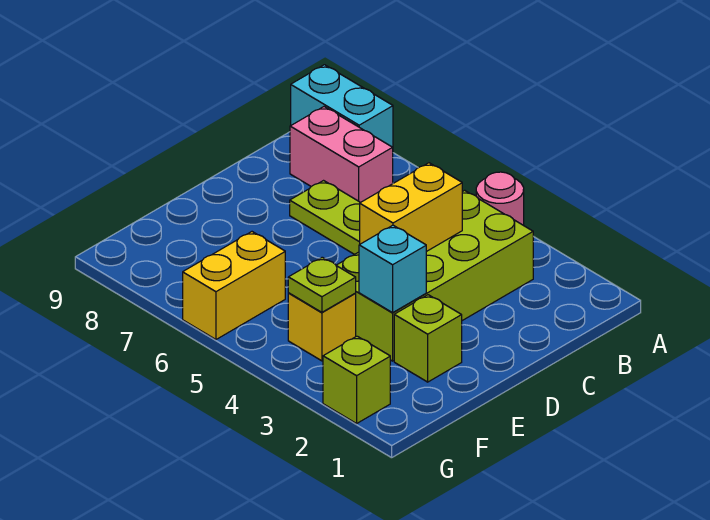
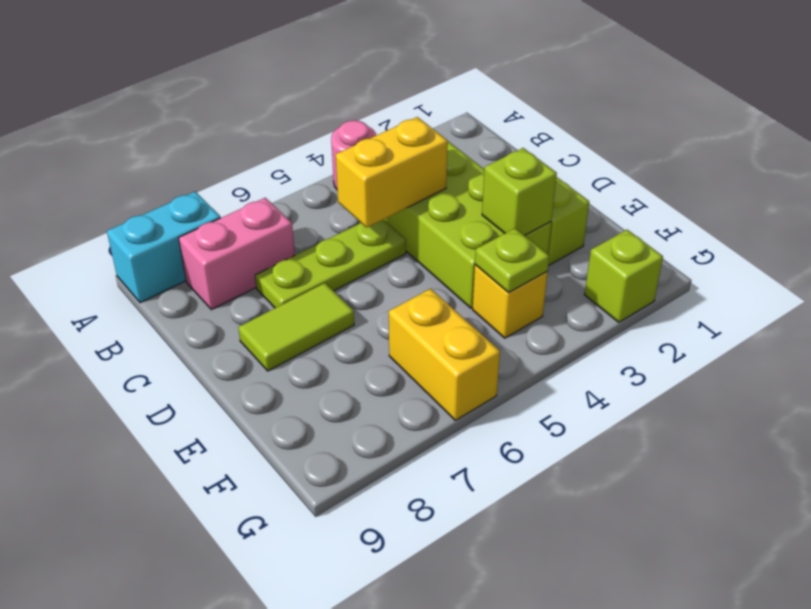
yellow 1x2 brick [360,163,462,252] -> yellow 1x2 brick turned to [336,117,448,227]
none -> lime 1x2 tile [238,283,354,371]
cyan 1x1 brick [359,225,426,313] -> lime 1x1 brick [482,148,557,236]

